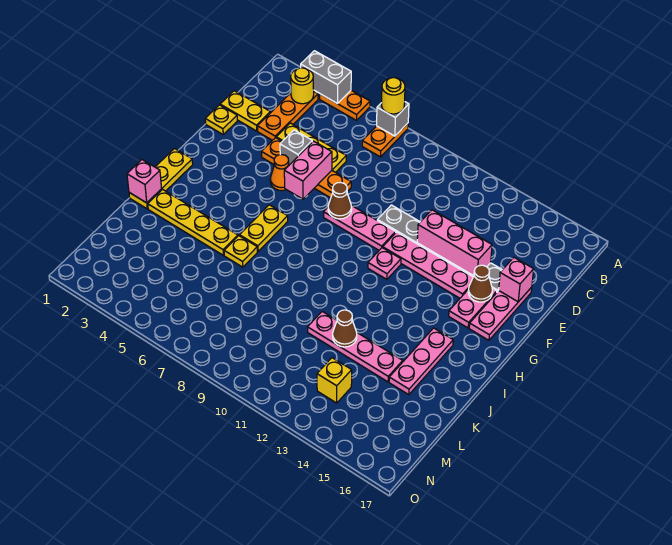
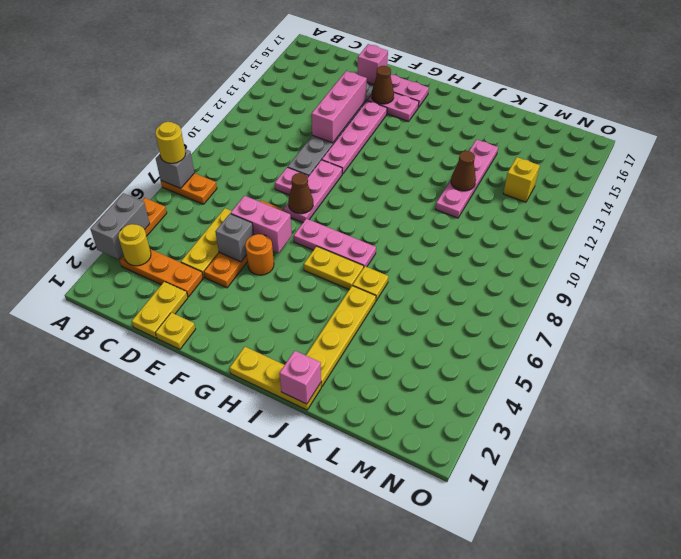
orange 1x1 cone [270,155,289,191] -> orange 1x1 round brick [245,234,274,275]
pink 1x1 plate [368,248,401,279] -> pink 1x1 plate moved to [275,167,308,195]
pink 1x3 plate [389,328,453,395] -> pink 1x3 plate moved to [294,219,376,267]

